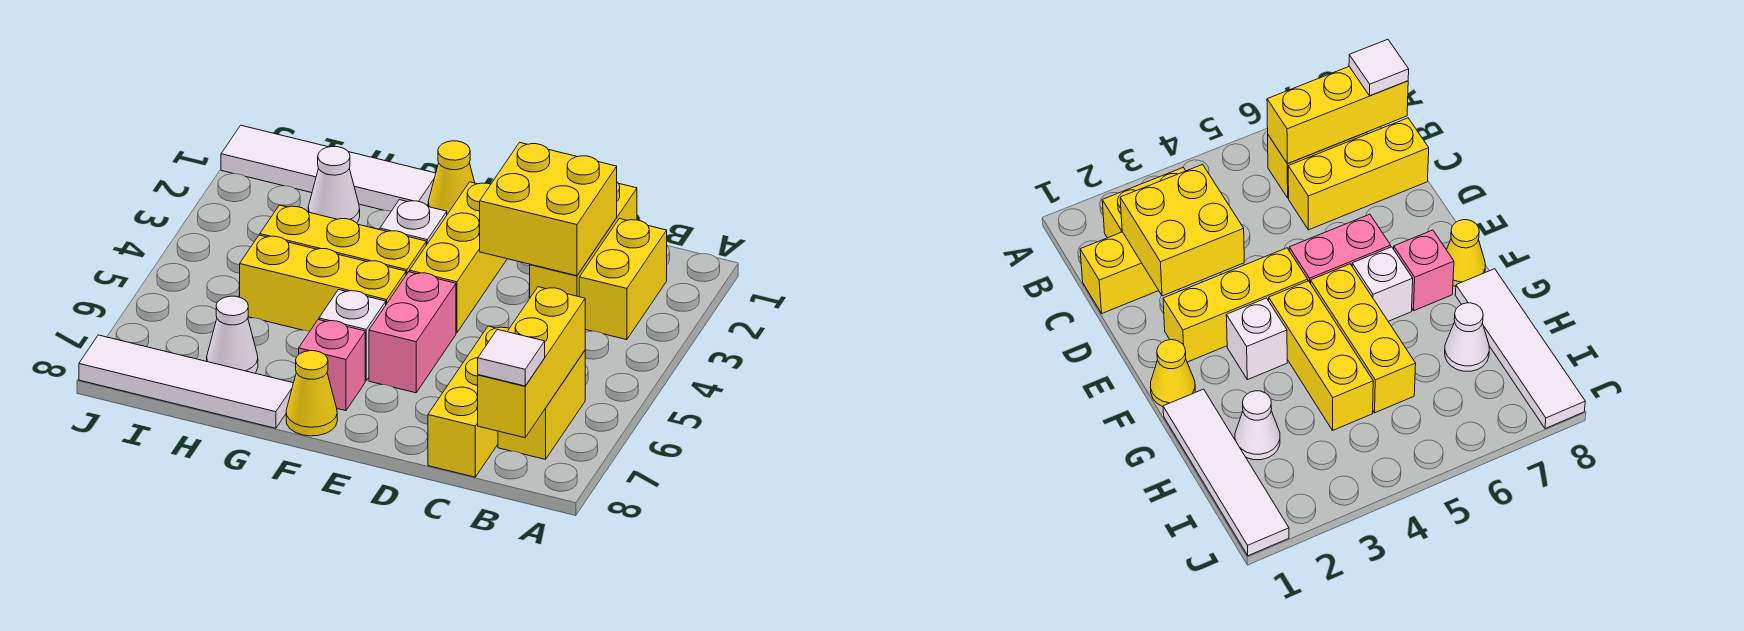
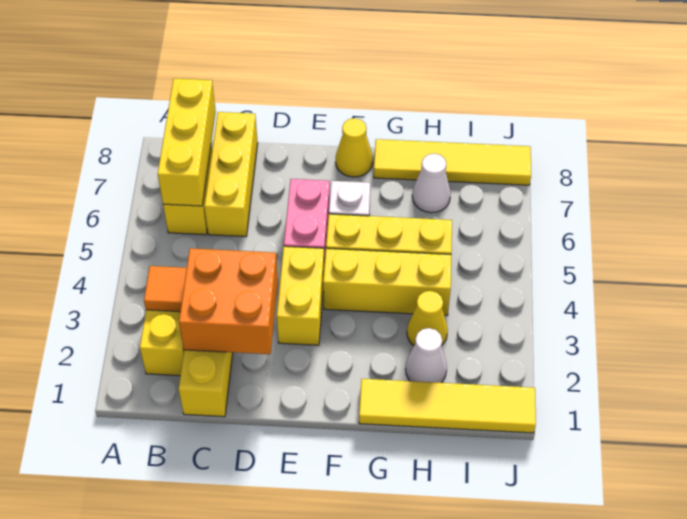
none -> orange 1x1 tile [144,266,187,312]
white 1x1 tile [478,329,545,386] -> none
yellow 2x2 brick [480,142,617,276] -> orange 2x2 brick [179,248,278,354]
yellow 1x3 brick [410,182,507,333] -> yellow 1x2 brick [277,246,324,345]
yellow 1x1 cone [428,141,475,214] -> yellow 1x1 cone moved to [407,291,448,346]
white 1x1 brick [380,200,447,245] -> none
pink 1x1 brick [299,320,365,411] -> none
white 1x4 tile [221,125,436,211] -> yellow 1x4 tile [359,379,536,433]
white 1x4 tile [79,335,293,428] -> yellow 1x4 tile [374,139,531,185]

